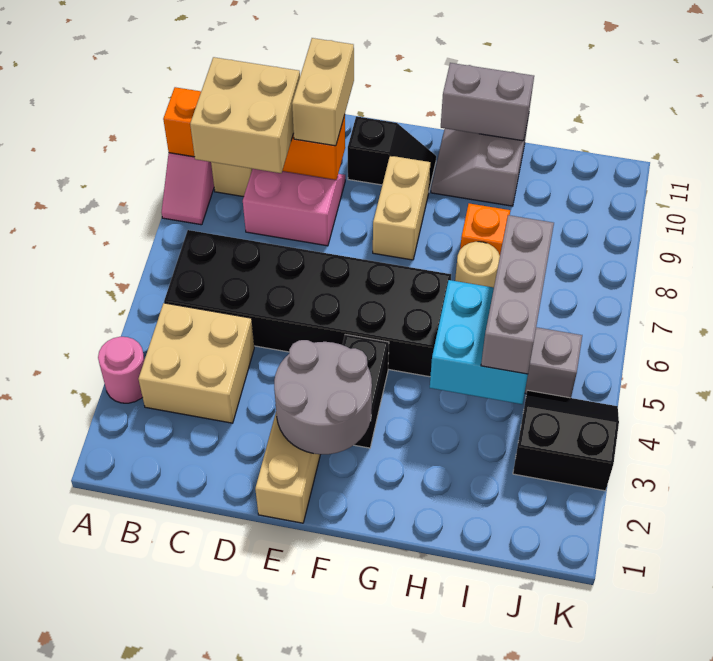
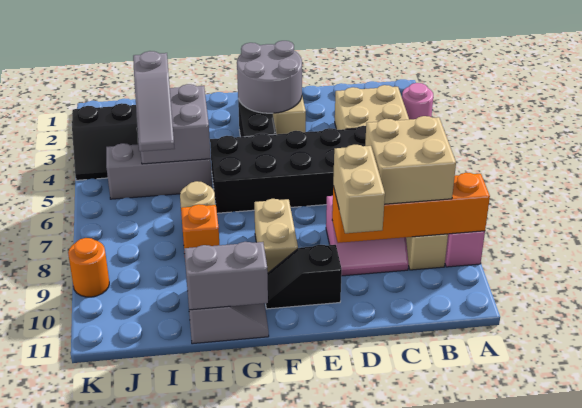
cyan 2x2 brick [430,280,528,404] -> grey 2x2 brick [141,84,211,164]
grey 1x3 brick [481,215,554,374] -> grey 1x3 slope [133,51,174,151]
none -> orange 1x1 round brick [68,238,109,297]

